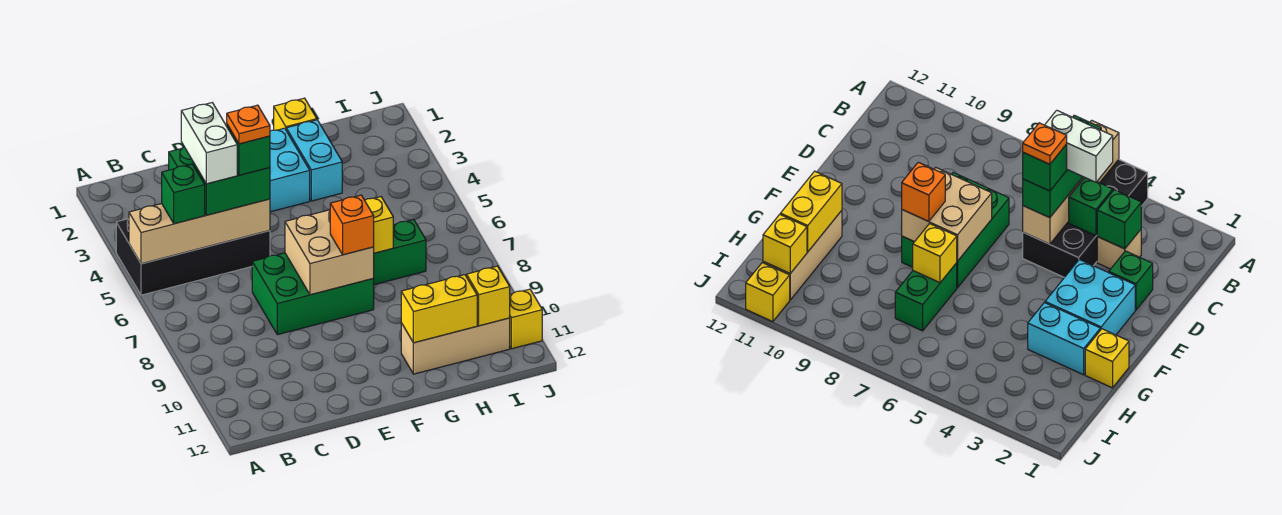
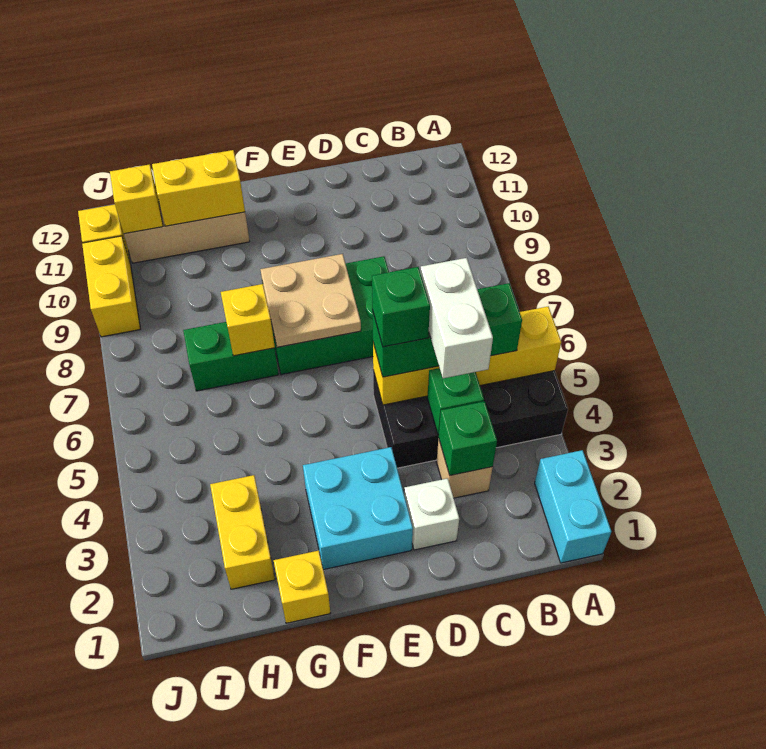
tan 1x4 brick [129,199,270,264] -> yellow 1x4 brick [373,307,561,405]
green 1x1 brick [1109,251,1153,310] -> white 1x1 brick [404,478,459,550]
orange 1x1 plate [227,105,270,144] -> none
tan 2x2 brick [285,210,374,295] -> tan 2x2 plate [260,254,361,347]
orange 1x1 brick [330,195,374,255] -> none
cyan 1x2 brick [286,120,342,201] -> cyan 1x2 brick moved to [535,450,611,563]
none -> yellow 1x2 brick [210,475,275,589]
none -> yellow 1x2 brick [82,236,140,337]

